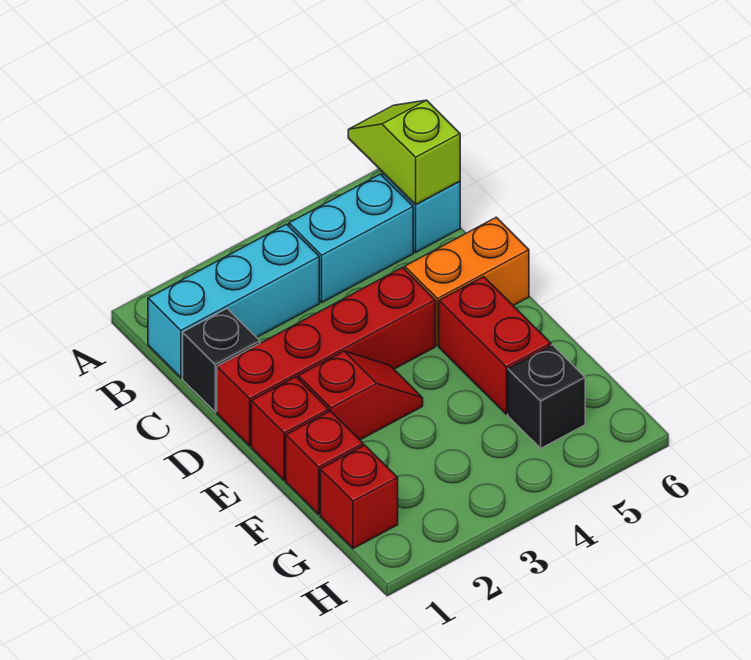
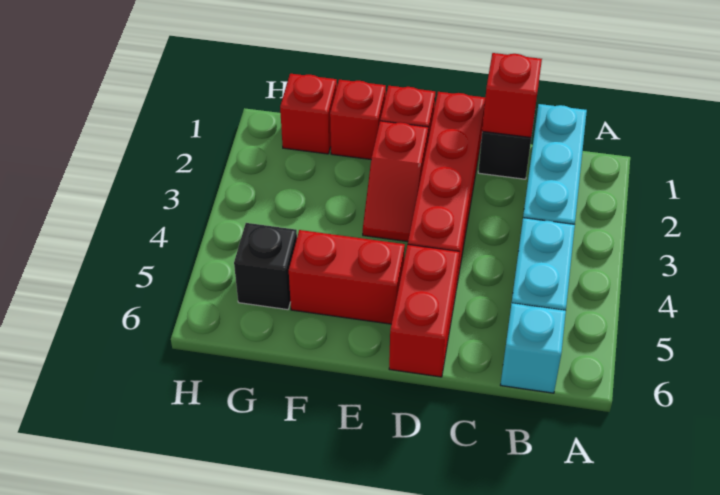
lime 1x2 slope [348,100,460,204] -> none
none -> red 1x1 brick [482,53,542,137]
orange 1x2 brick [405,217,529,346] -> red 1x2 brick [389,245,460,377]

